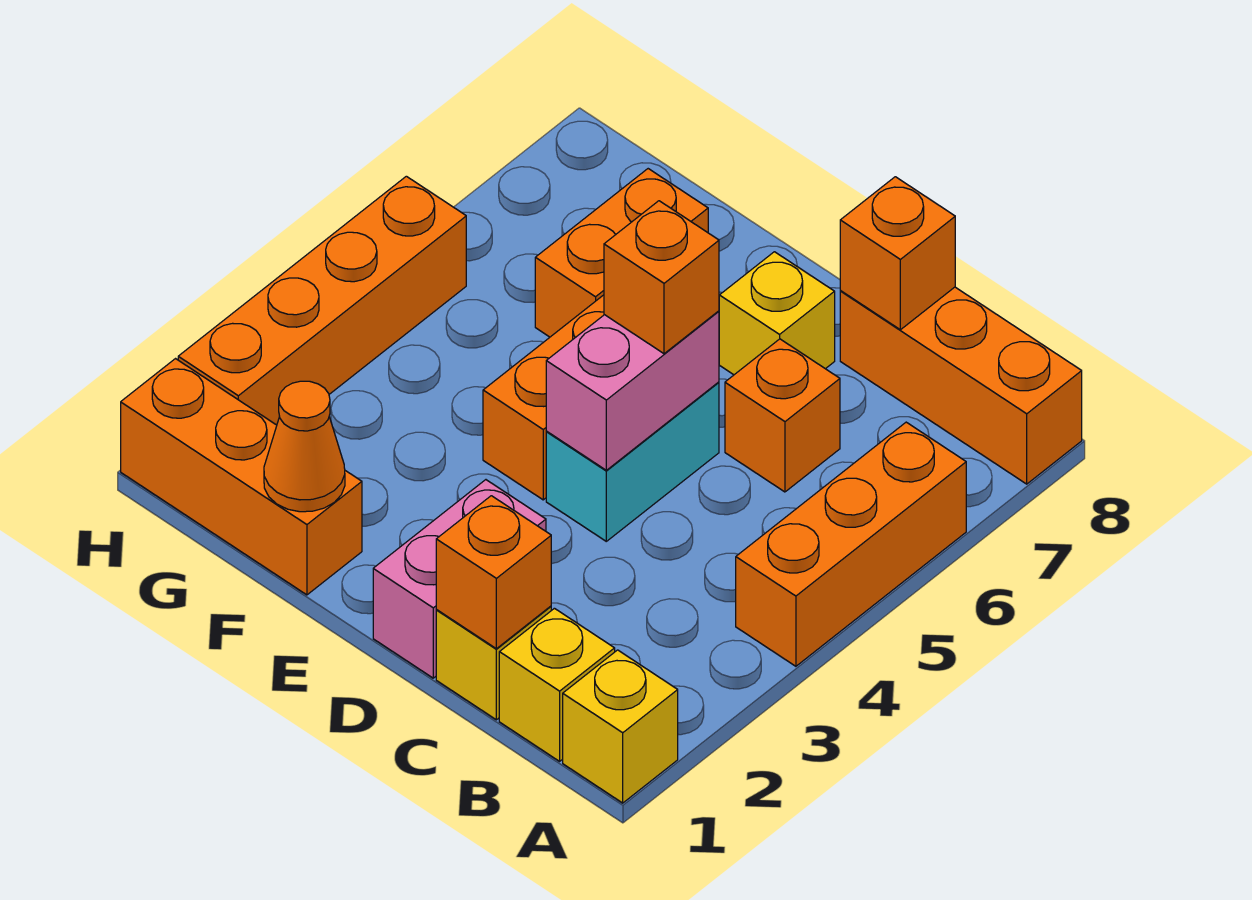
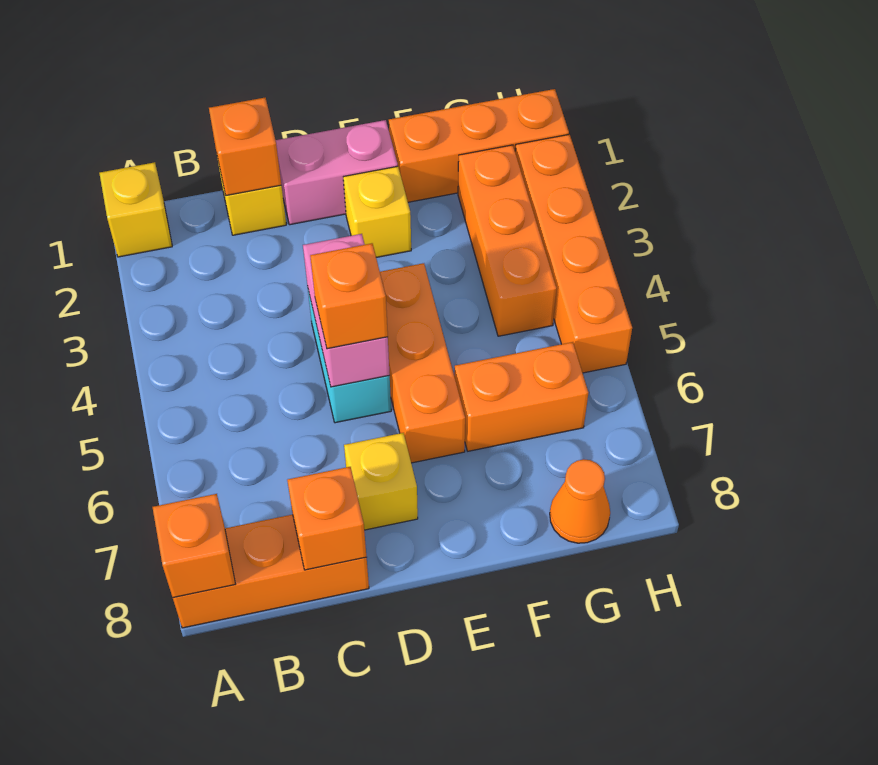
orange 1x3 brick [736,422,966,666] -> orange 1x3 brick moved to [458,145,557,336]
yellow 1x1 brick [499,608,615,761] -> yellow 1x1 brick moved to [343,166,411,257]
orange 1x1 brick [725,339,840,492] -> orange 1x1 brick moved to [153,494,236,598]
pink 1x2 brick [373,480,546,678] -> pink 1x2 brick turned to [276,120,398,225]
orange 1x1 cone [264,381,345,512] -> orange 1x1 cone moved to [550,459,610,543]
orange 1x2 brick [535,169,708,337] -> orange 1x2 brick turned to [454,342,588,451]

